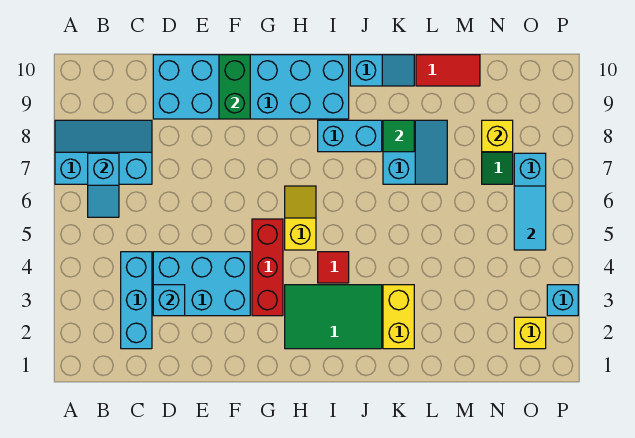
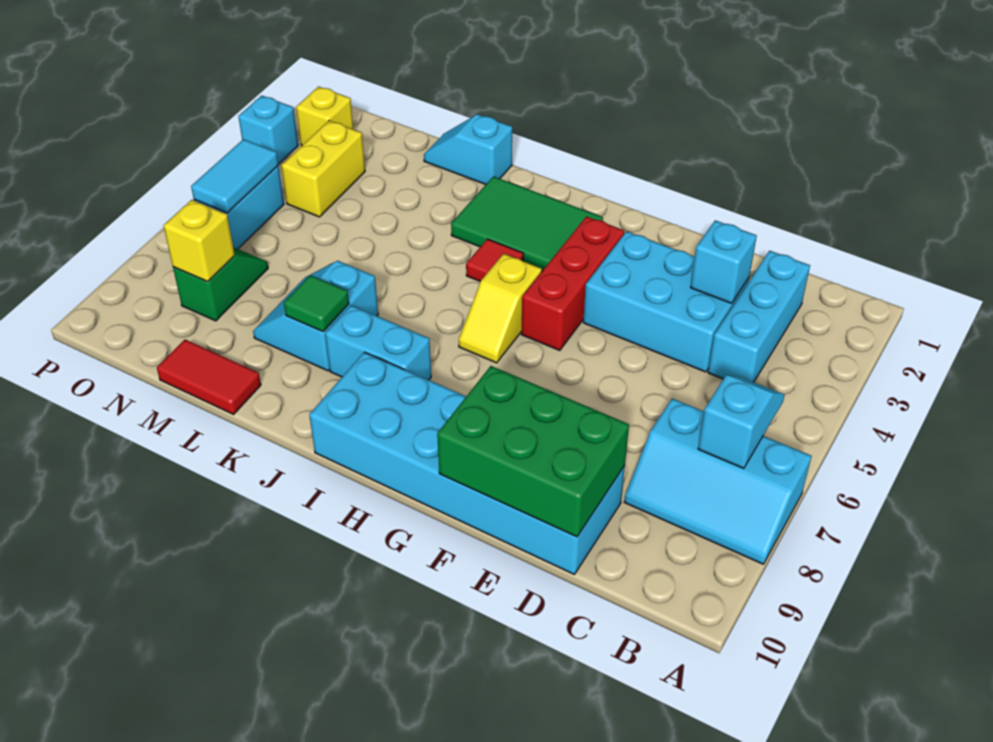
green 1x2 brick [219,55,250,119] -> green 2x3 brick [437,366,629,537]
cyan 1x2 slope [350,55,414,86] -> cyan 1x2 slope moved to [424,114,512,184]
yellow 1x2 brick [383,285,414,349] -> yellow 1x2 brick moved to [281,121,365,217]

